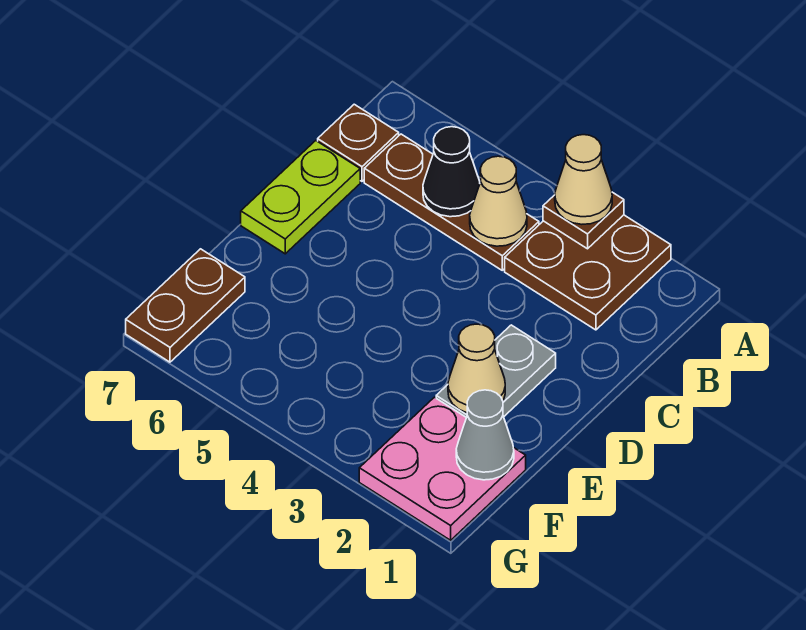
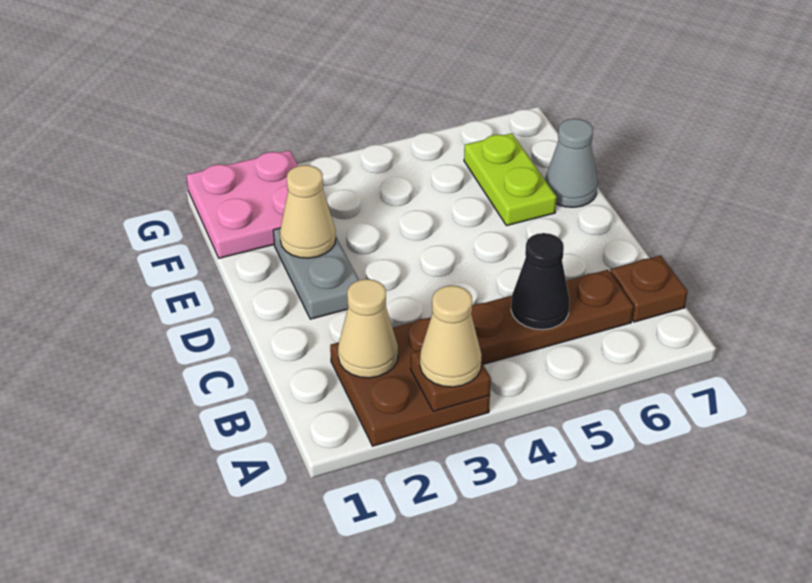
tan 1x1 cone [470,156,527,246] -> tan 1x1 cone moved to [338,279,398,378]
lime 1x2 plate [241,141,360,254] -> lime 1x2 plate moved to [464,133,557,226]
grey 1x1 cone [456,390,514,480] -> grey 1x1 cone moved to [545,119,597,207]
brown 1x2 plate [126,249,245,362] -> none

